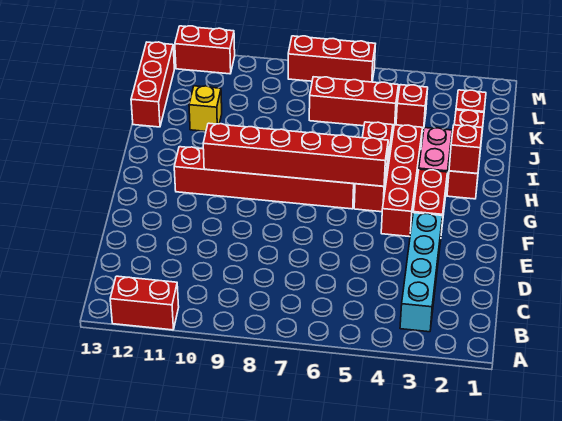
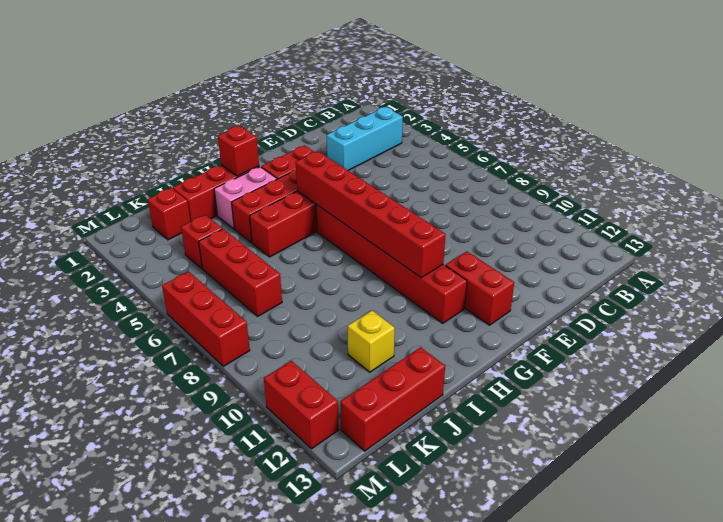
red 1x2 brick [110,276,179,330] -> red 1x2 brick moved to [445,251,514,325]
cyan 1x4 brick [400,213,443,332] -> cyan 1x3 brick [327,107,403,170]

